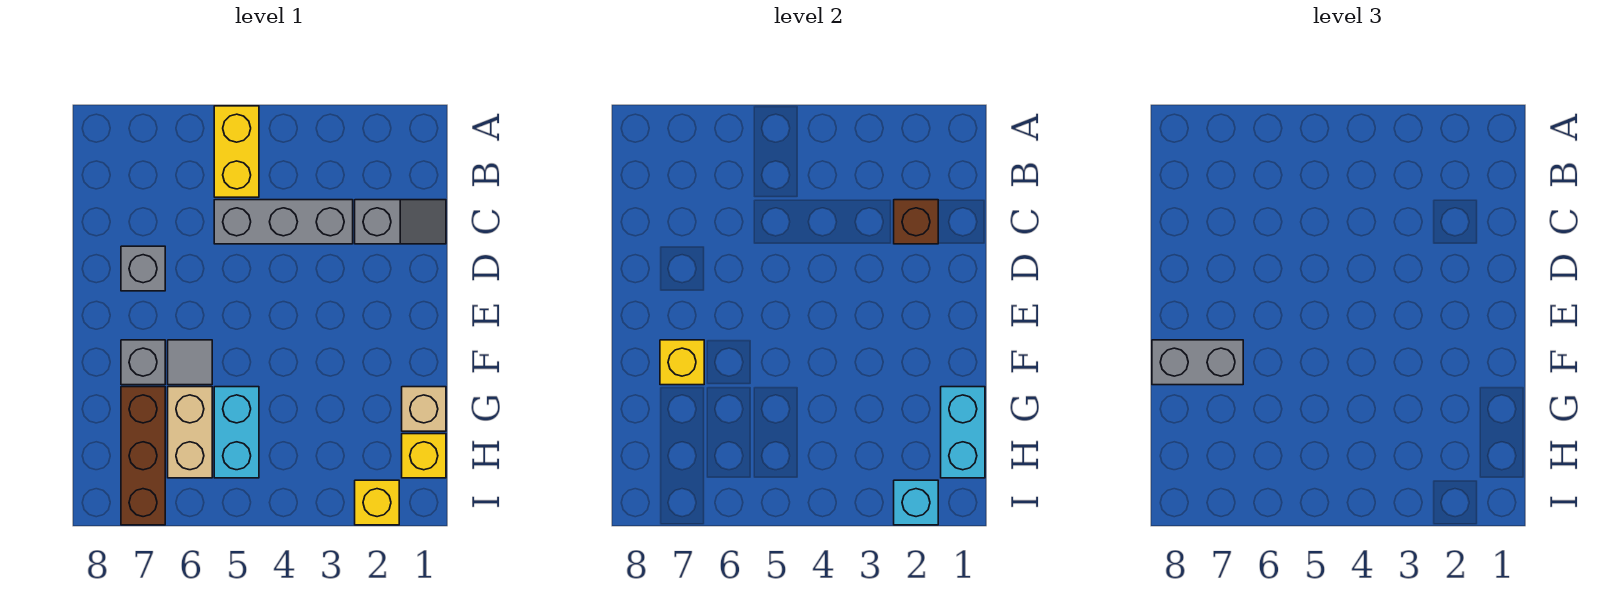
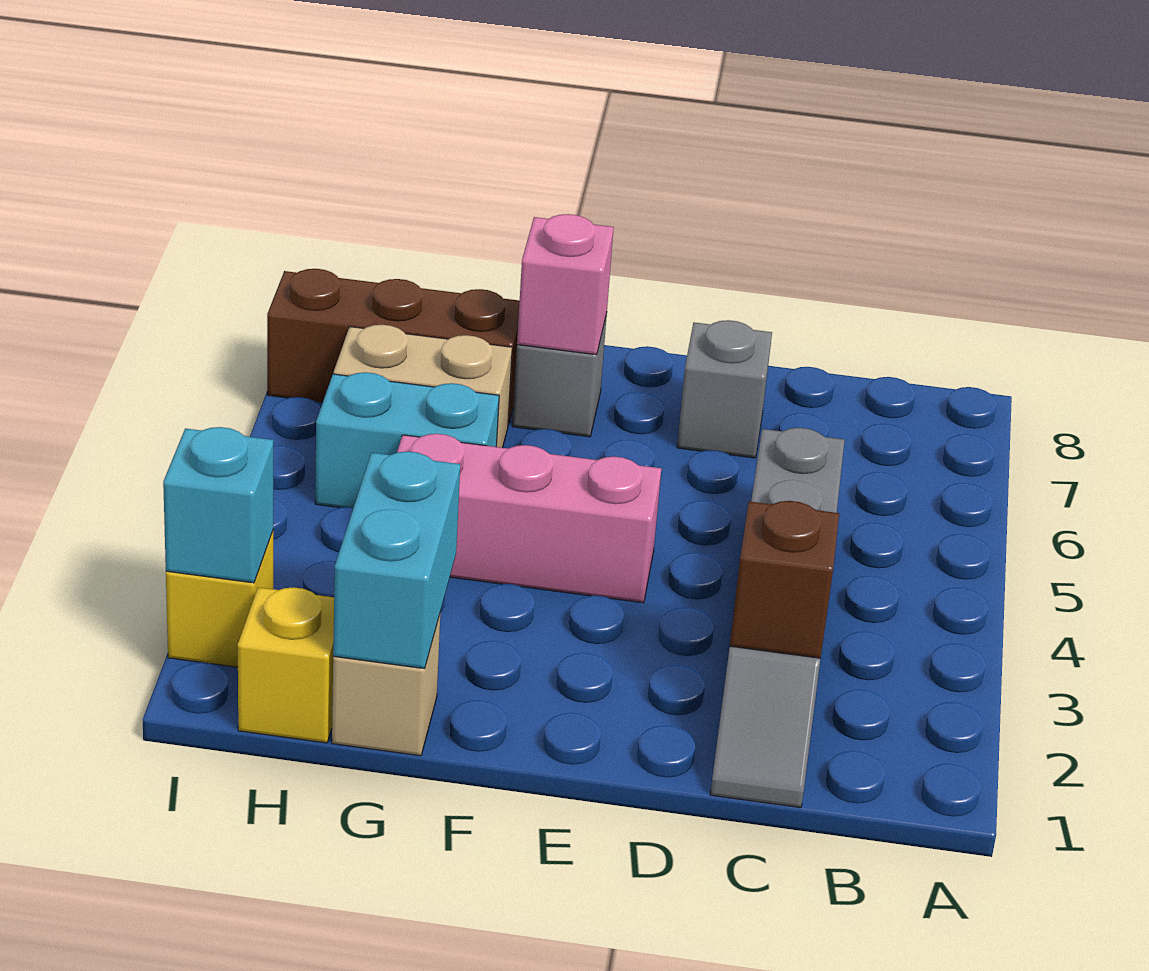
yellow 1x2 brick [214,106,259,197] -> none
none -> pink 1x3 brick [397,434,661,603]
grey 1x1 tile [168,340,212,385] -> none
yellow 1x1 brick [660,340,704,385] -> pink 1x1 brick [517,214,614,355]
grey 1x2 brick [1152,340,1243,385] -> none
cyan 1x2 brick [941,387,985,478] -> cyan 1x2 brick turned to [333,451,460,669]

